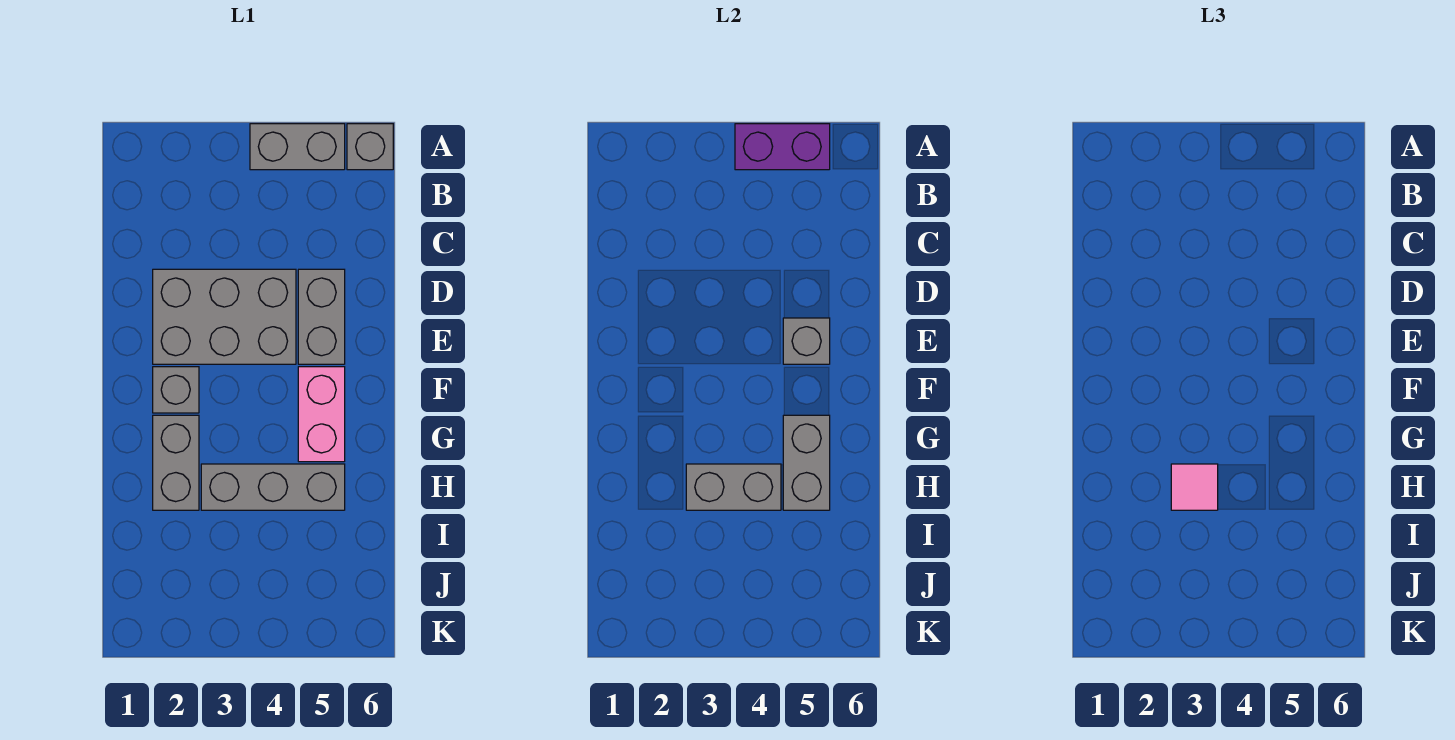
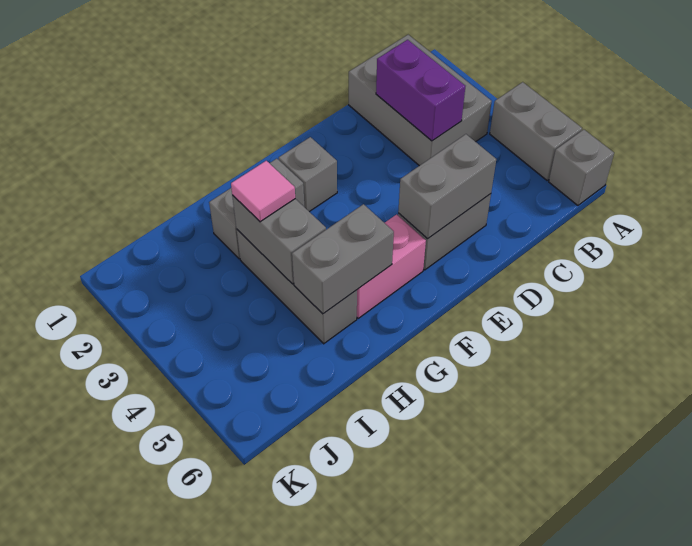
purple 1x2 brick [735,124,830,170] -> purple 1x2 brick moved to [376,40,465,141]
grey 2x3 brick [153,269,296,364] -> grey 2x3 brick moved to [349,35,492,166]
grey 1x1 brick [783,318,830,364] -> grey 1x2 brick [398,134,496,239]

